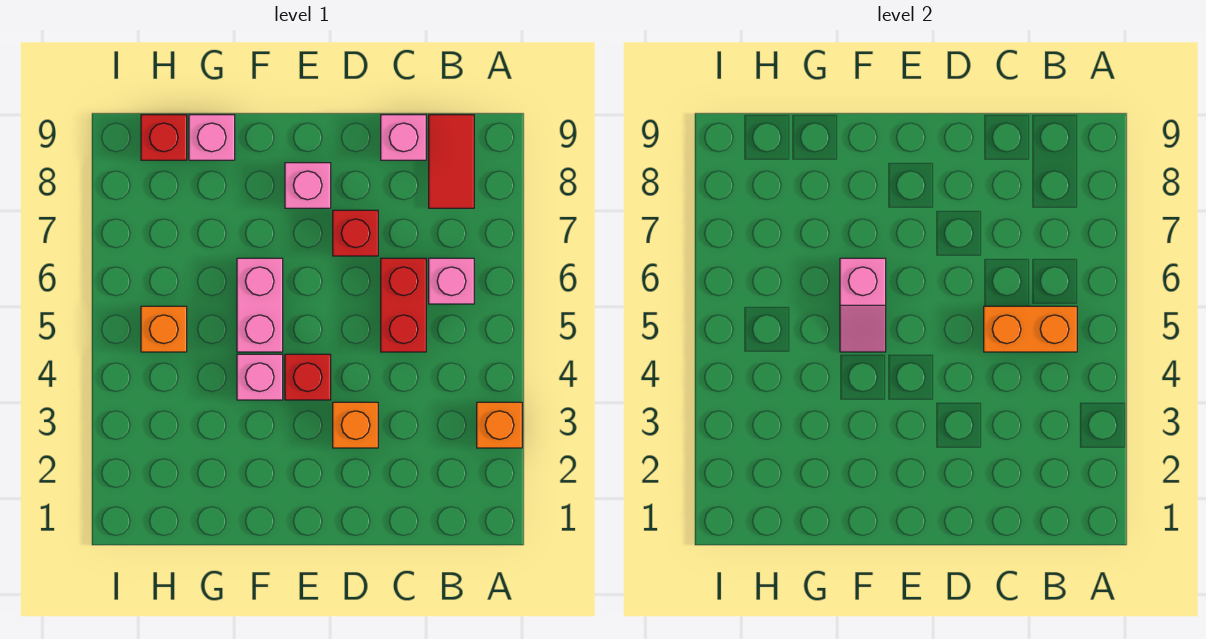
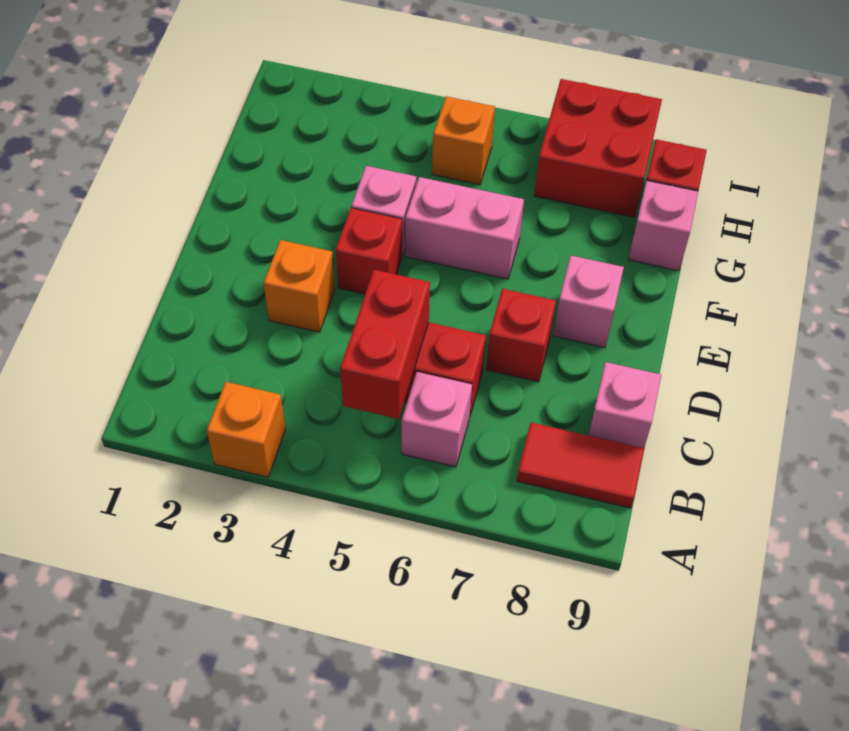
orange 1x2 brick [984,306,1077,352] -> red 1x2 brick [340,270,430,419]
pink 1x2 slope [840,258,886,352] -> none
none -> red 2x2 brick [534,79,662,218]

